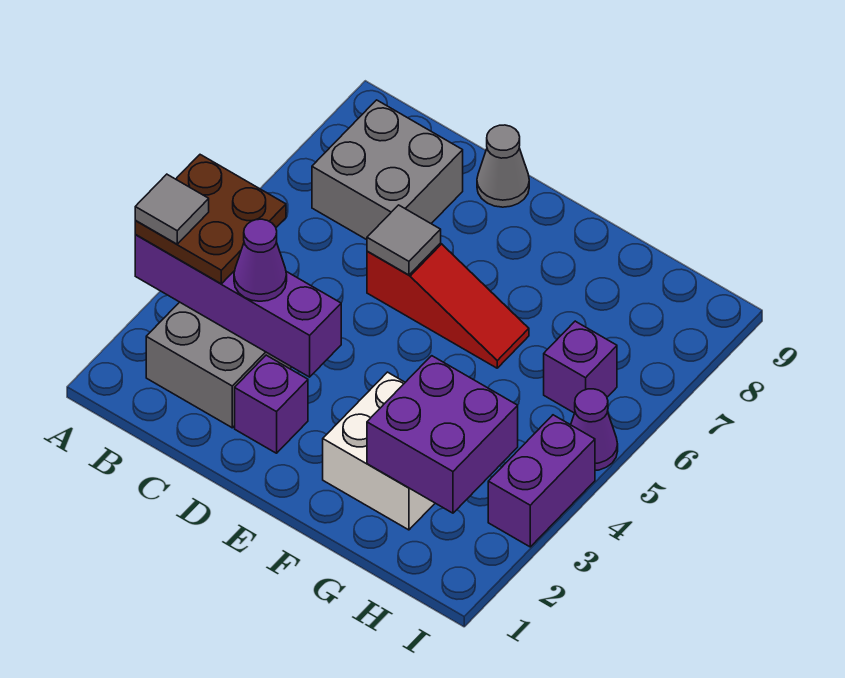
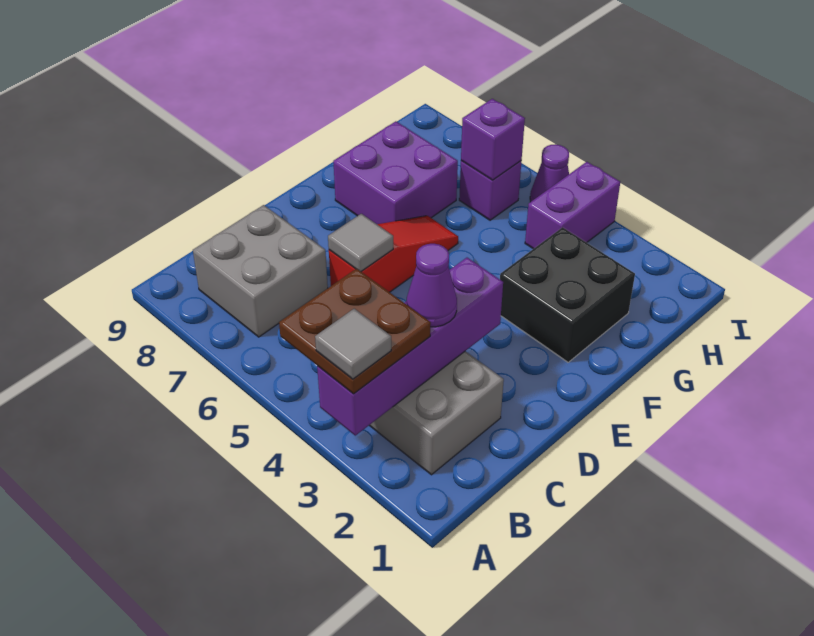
purple 1x1 brick [235,355,308,453] -> purple 1x1 brick moved to [461,99,525,180]
grey 1x1 cone [477,125,529,207] -> none
white 2x2 brick [323,372,435,530] -> black 2x2 brick [500,227,635,362]
purple 2x2 brick [367,356,518,513] -> purple 2x2 brick moved to [333,121,458,224]
purple 1x2 brick [488,415,595,547] -> purple 1x2 brick turned to [525,162,620,249]

